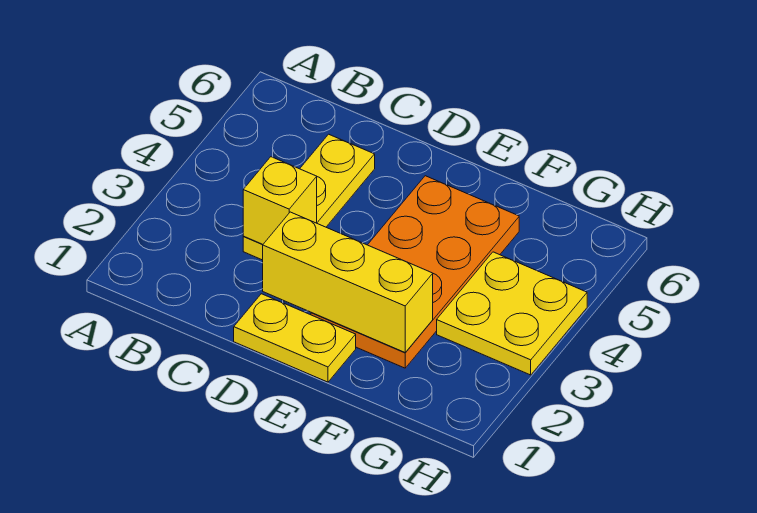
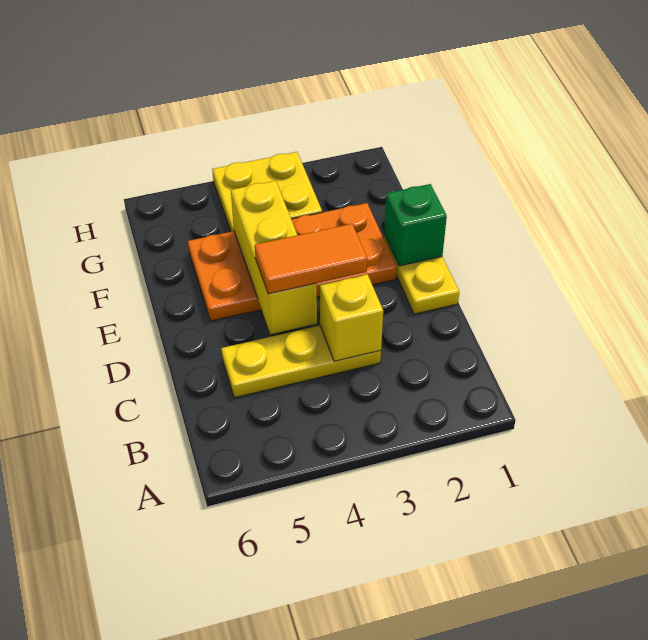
yellow 1x3 brick [263,212,433,352] -> yellow 1x3 brick moved to [231,181,317,334]
none -> orange 1x2 tile [255,224,367,294]
none -> green 1x1 brick [384,184,447,266]

